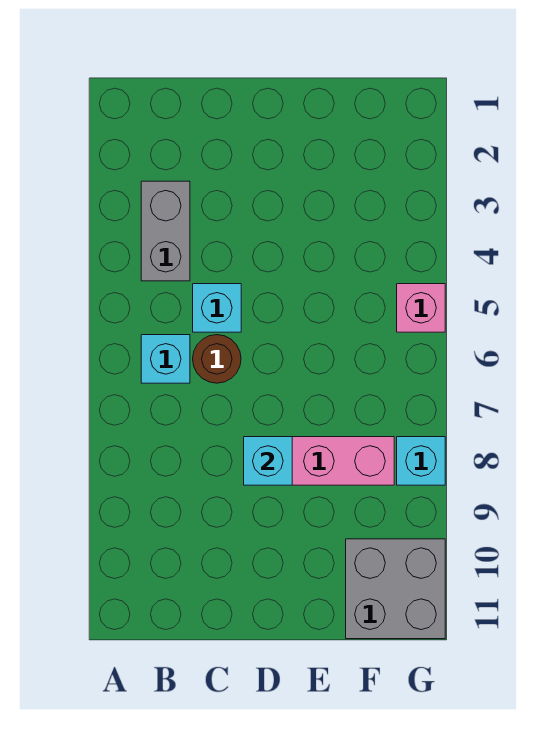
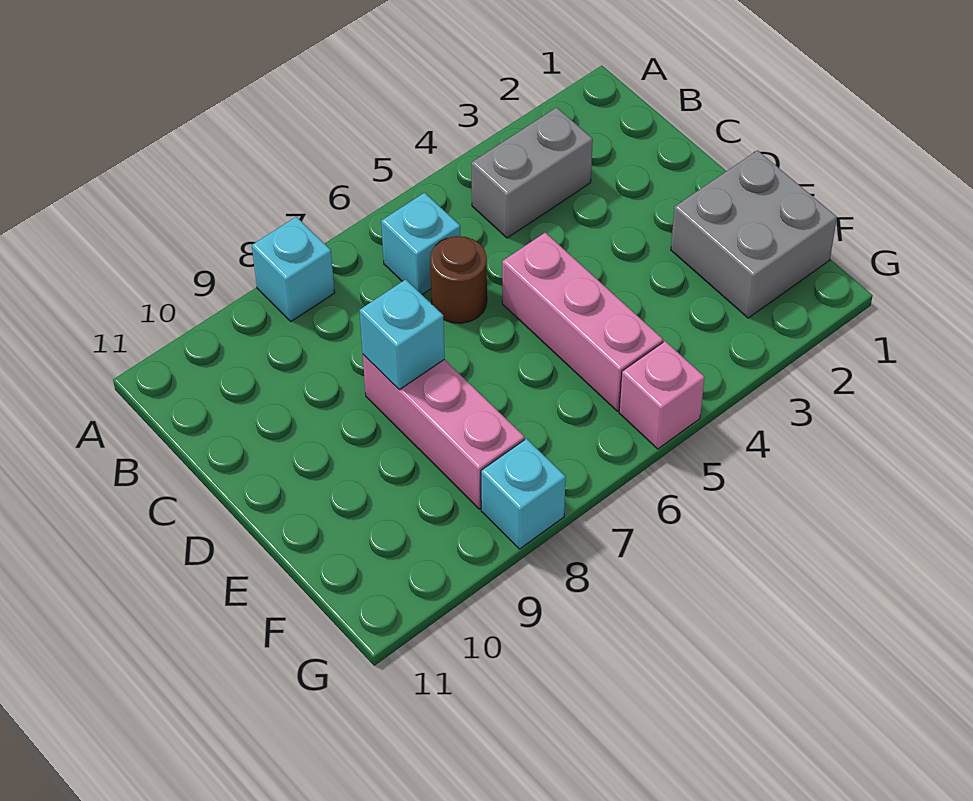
cyan 1x1 brick [193,284,241,332] -> cyan 1x1 brick moved to [252,217,335,321]
none -> pink 1x3 brick [502,233,663,411]
grey 2x2 brick [346,539,445,639] -> grey 2x2 brick moved to [671,150,837,318]

